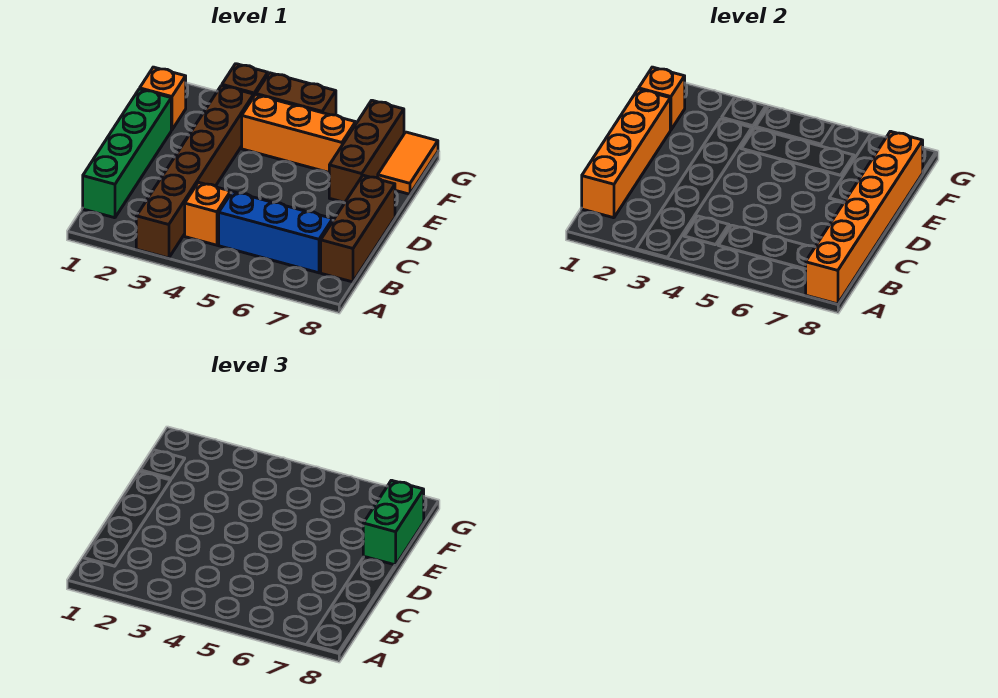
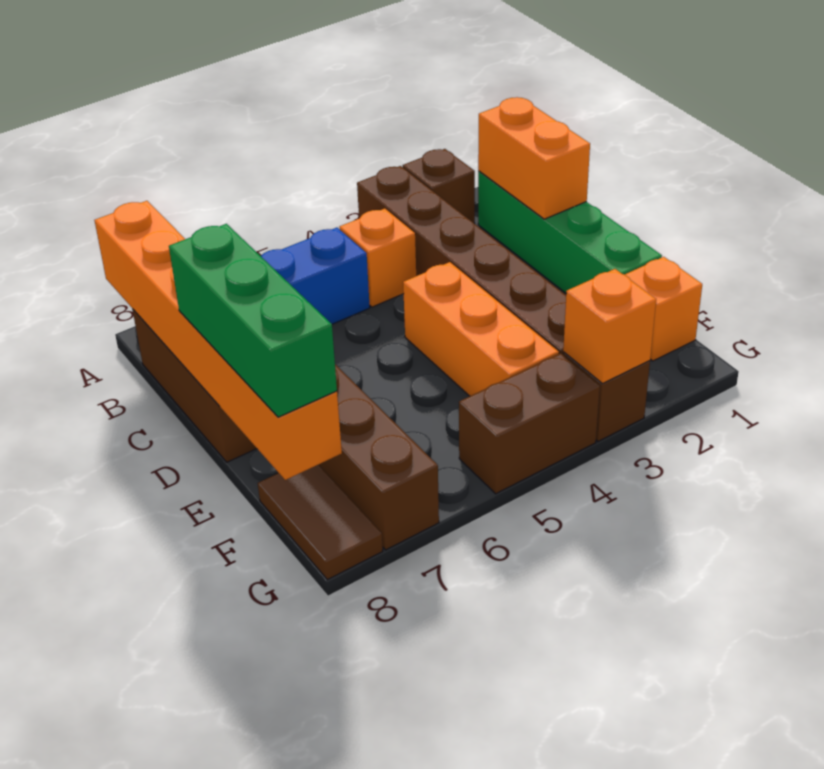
none -> brown 1x1 brick [403,149,475,224]
orange 1x4 brick [582,89,670,218] -> orange 1x2 brick [478,97,590,219]
green 1x2 brick [363,480,424,565] -> green 1x3 brick [169,224,337,417]
orange 1x1 brick [639,67,685,130] -> orange 1x1 brick moved to [563,269,656,384]
orange 1x3 brick [242,95,356,172] -> orange 1x3 brick turned to [403,262,559,396]
orange 1x2 tile [378,132,438,194] -> brown 1x2 tile [258,465,383,580]

